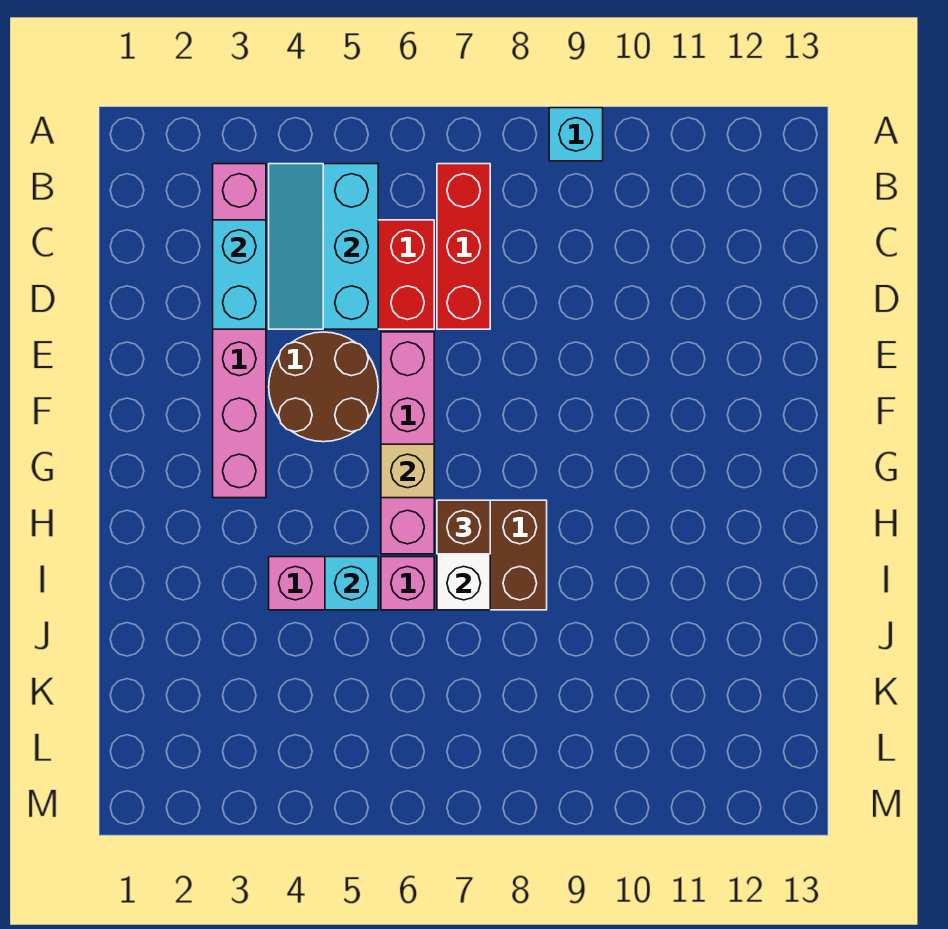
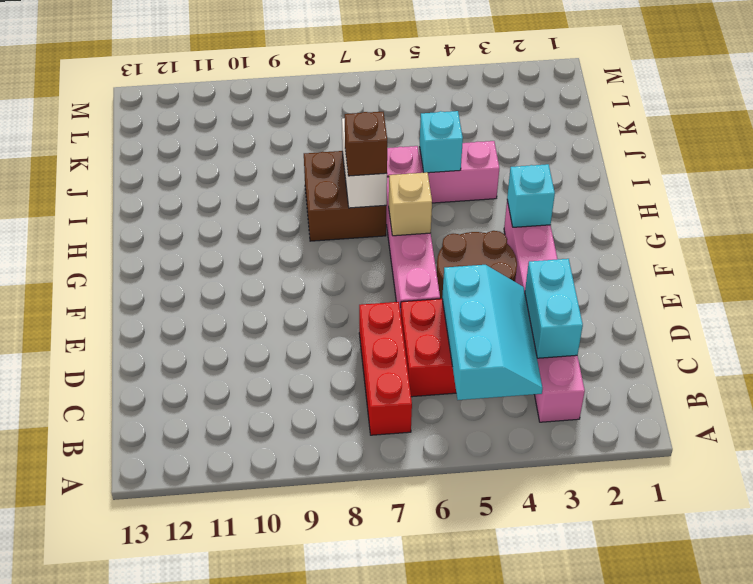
cyan 1x1 brick [549,108,603,161] -> cyan 1x1 brick moved to [507,164,555,227]

